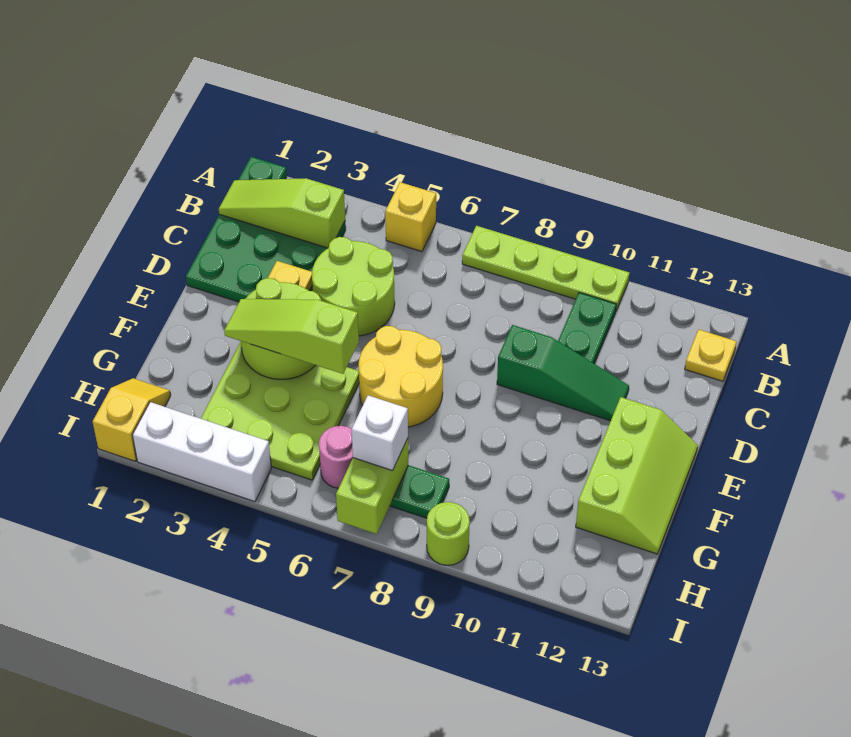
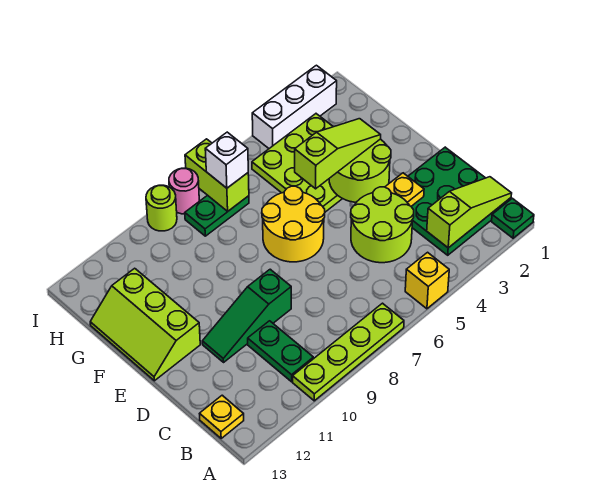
yellow 1x2 slope [93,378,171,461] -> none
pink 1x1 round brick [319,426,353,488] -> pink 1x1 round brick moved to [169,168,199,214]

